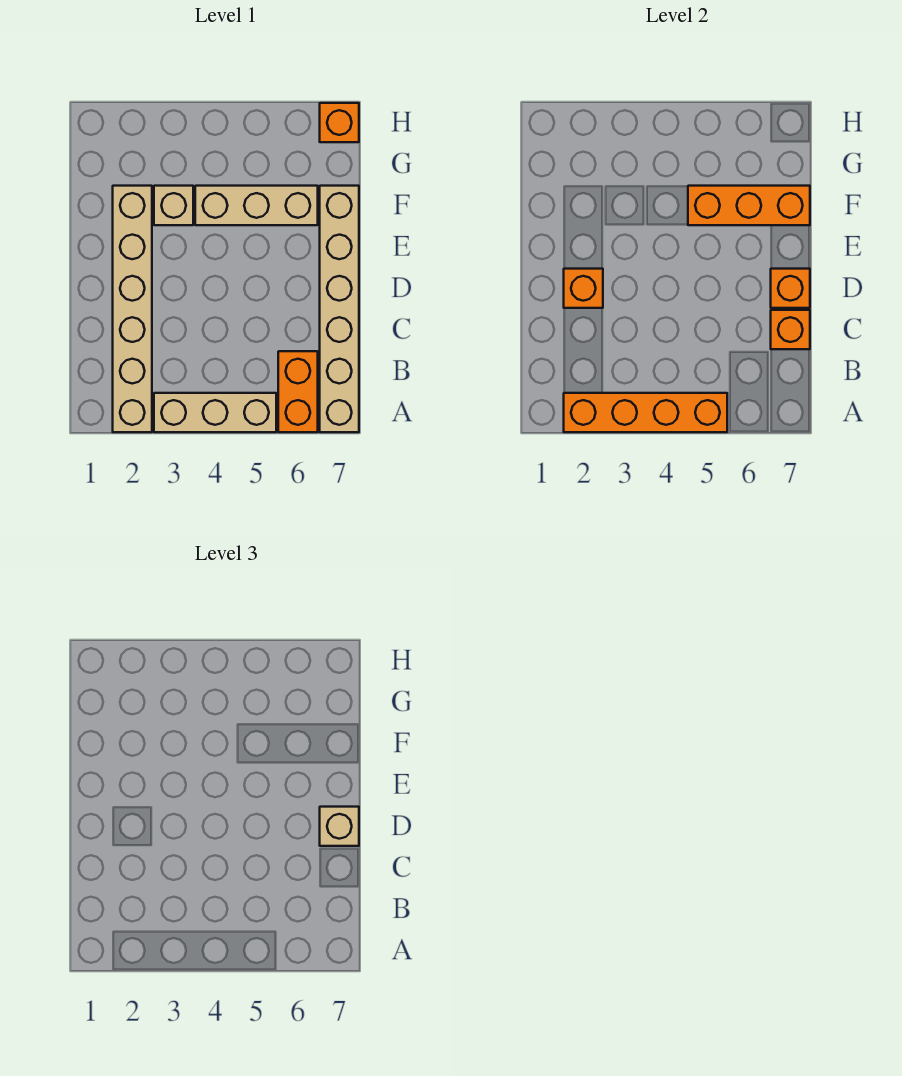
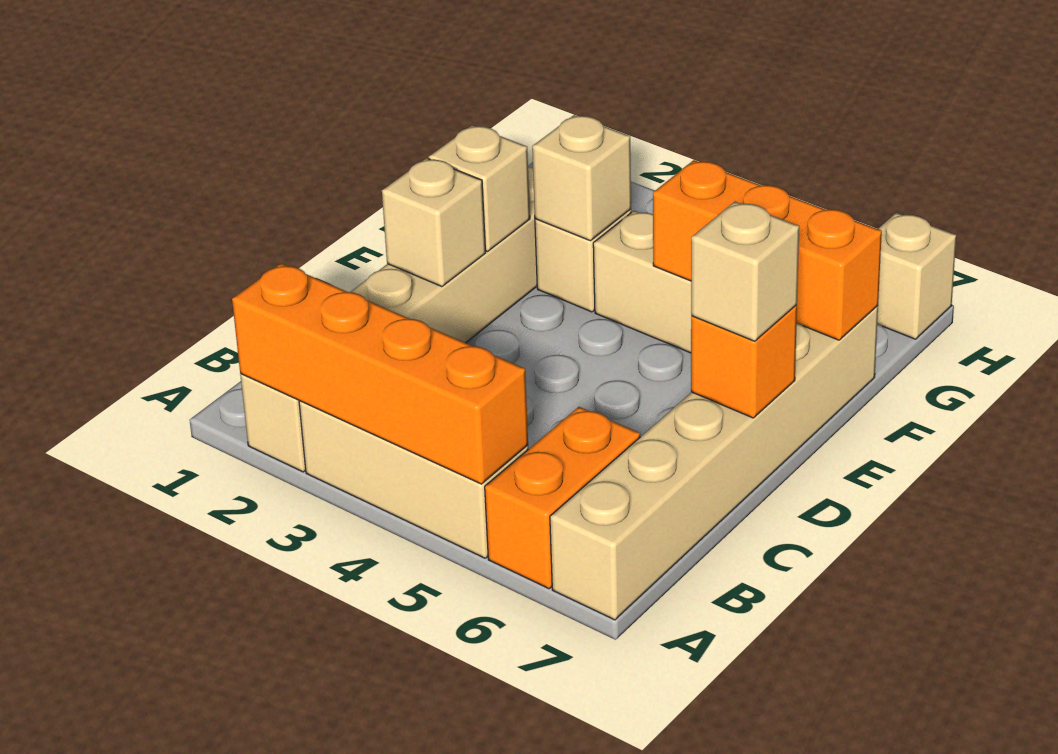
orange 1x1 brick [771,310,810,349] -> none
orange 1x1 brick [564,269,603,308] -> tan 1x1 brick [382,158,486,287]
none -> tan 1x1 brick [429,125,530,251]
none -> tan 1x1 brick [532,115,631,241]
orange 1x1 brick [320,103,359,142] -> tan 1x1 brick [877,213,956,339]

